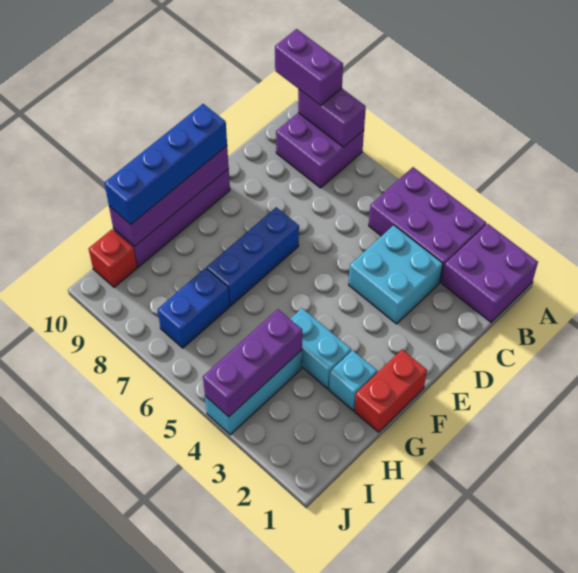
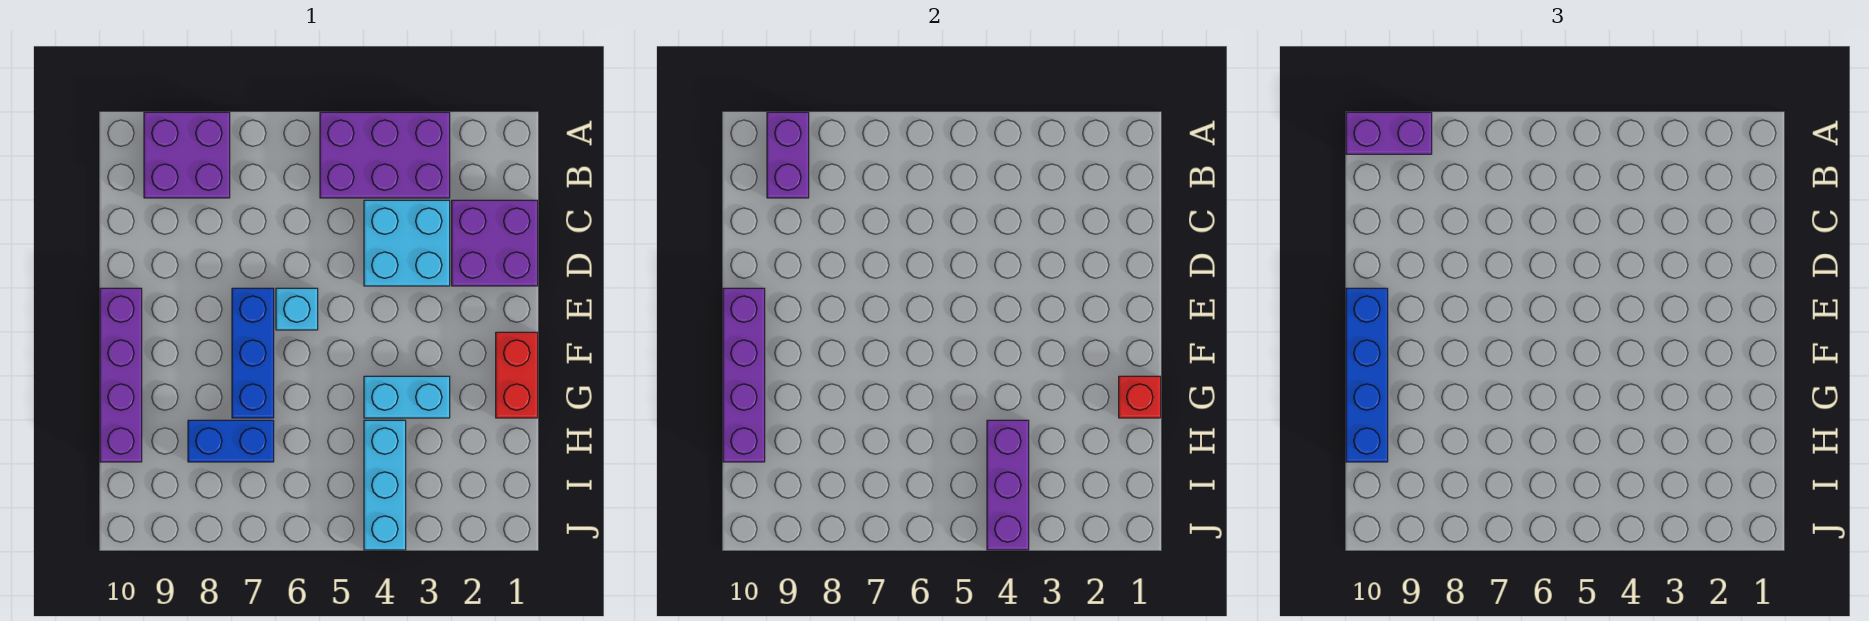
purple 2x2 brick [442,224,538,322] -> purple 2x2 brick moved to [452,200,538,286]
purple 1x2 brick [298,88,366,147] -> purple 1x2 brick turned to [767,112,809,198]
cyan 1x1 brick [329,350,377,410] -> cyan 1x1 brick moved to [276,288,318,330]
blue 1x2 brick [158,268,230,348] -> blue 1x2 brick turned to [188,420,274,462]
red 1x1 brick [89,229,137,287] -> red 1x1 brick moved to [1119,376,1161,418]

